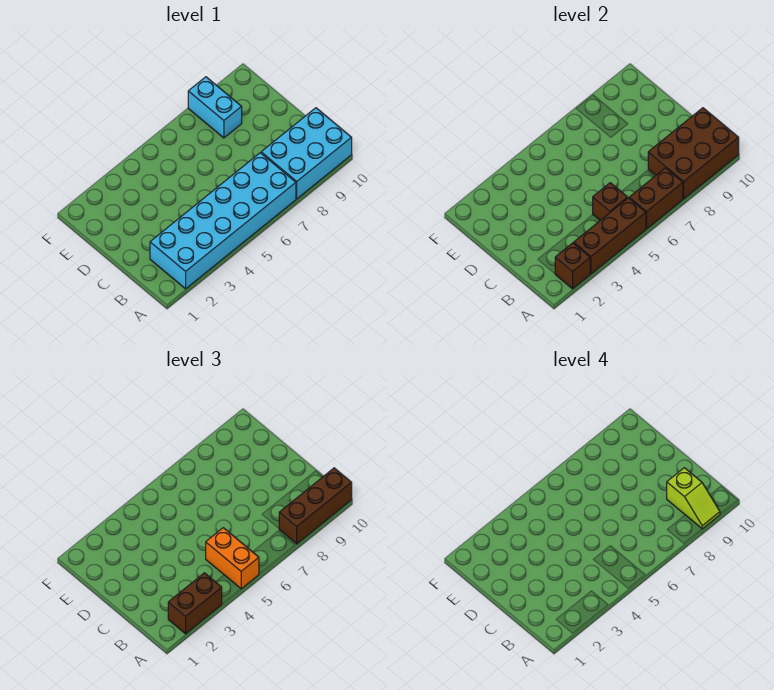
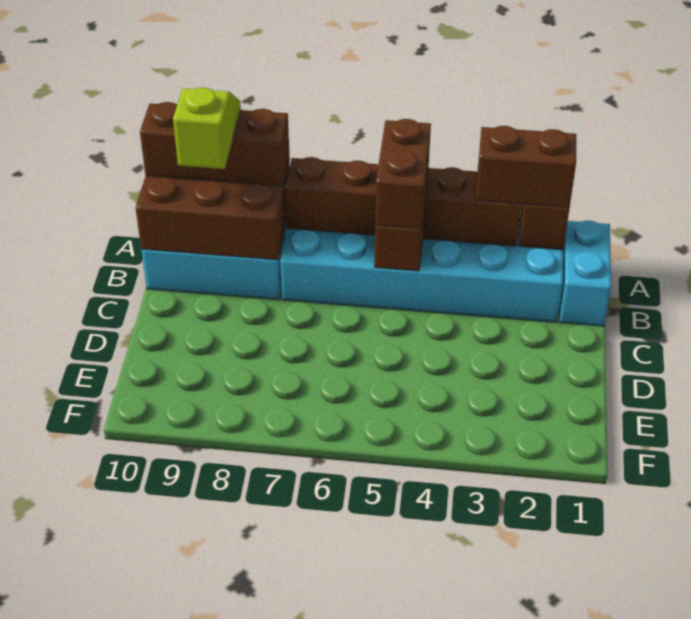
orange 1x2 brick [206,528,259,589] -> brown 1x2 brick [375,119,431,229]
cyan 1x2 brick [188,77,242,138] -> cyan 1x2 brick moved to [559,220,611,326]

